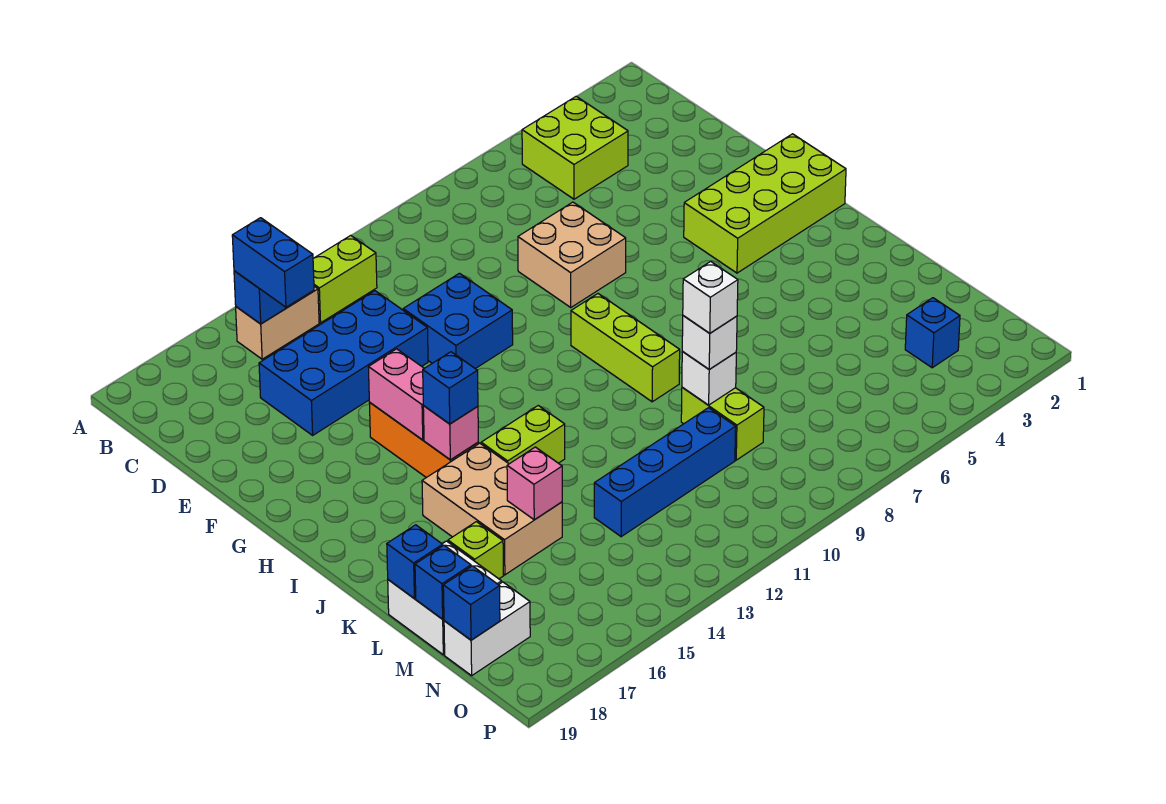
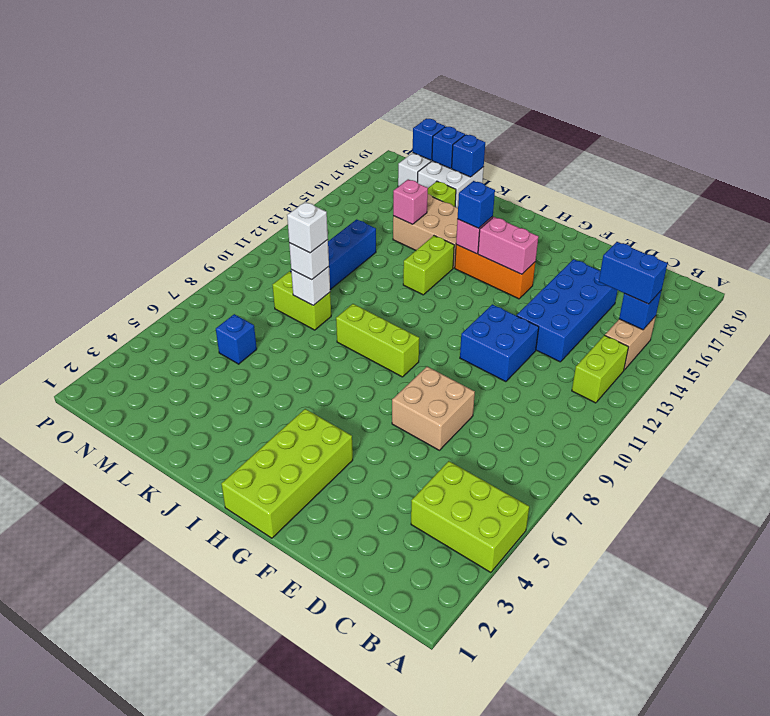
lime 2x2 brick [522,96,628,199] -> lime 2x3 brick [411,461,529,573]
blue 1x1 brick [905,298,960,368] -> blue 1x1 brick moved to [216,314,257,364]

